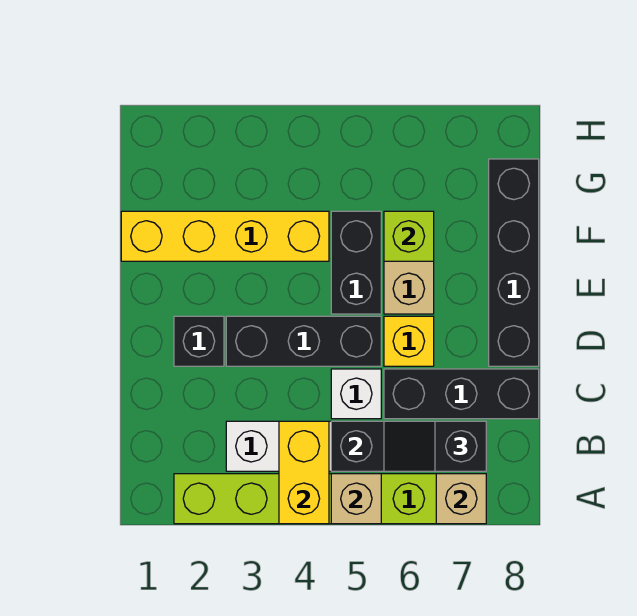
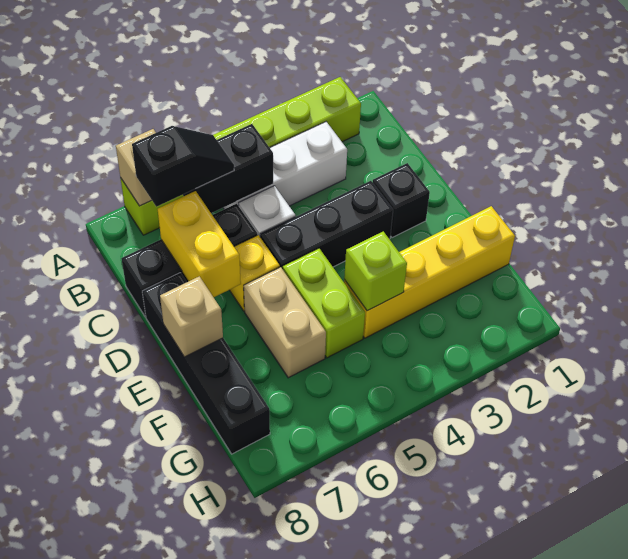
yellow 1x2 brick [279,421,329,524] -> yellow 1x2 brick moved to [158,191,241,297]
tan 1x1 brick [331,474,381,524] -> tan 1x1 brick moved to [160,276,223,357]
black 1x2 brick [331,211,381,314] -> lime 1x2 brick [283,248,365,358]
lime 1x1 brick [384,211,434,261] -> lime 1x1 brick moved to [344,231,407,311]

